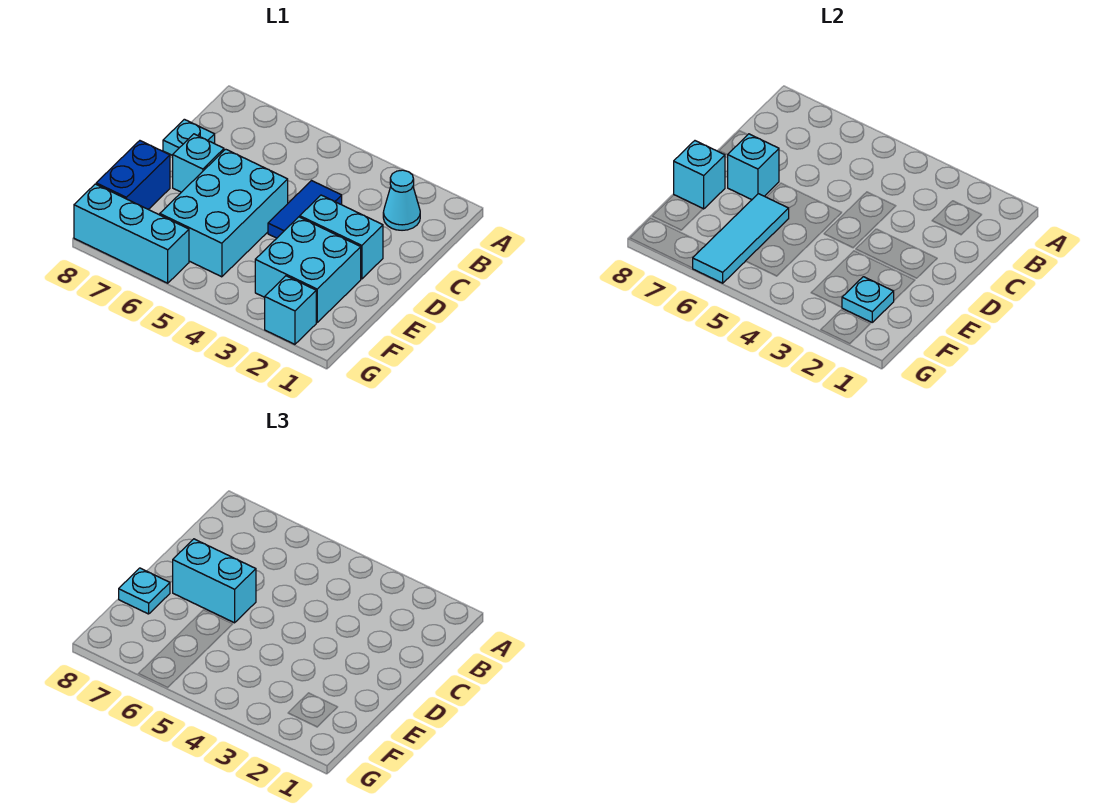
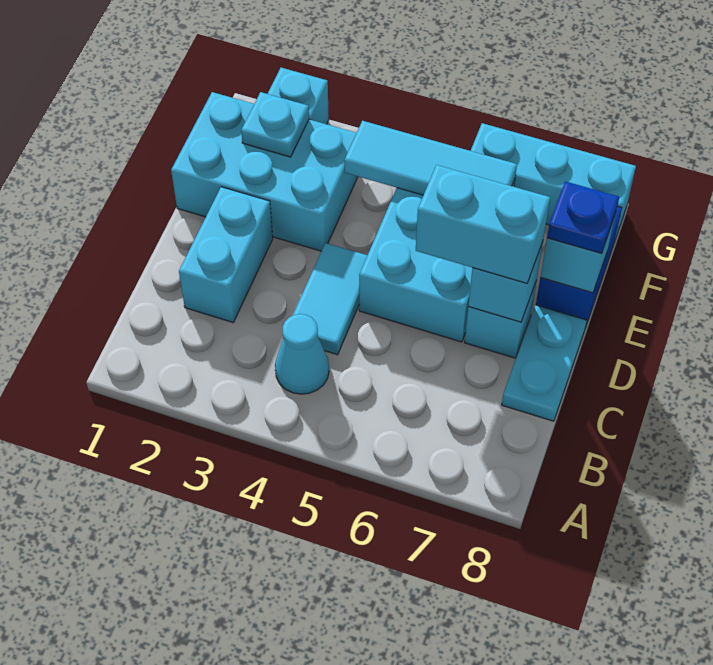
cyan 1x1 cone [383,170,420,230] -> cyan 1x1 cone moved to [275,314,329,394]
blue 1x2 tile [268,181,342,238] -> cyan 1x2 tile [293,243,367,355]
cyan 1x1 plate [163,119,215,156] -> cyan 1x2 plate [502,305,587,421]
cyan 1x2 brick [300,195,383,279] -> cyan 1x2 brick turned to [179,187,273,322]
cyan 2x2 brick [255,217,361,322] -> cyan 2x3 brick [171,92,358,251]
cyan 1x3 tile [693,194,789,283] -> cyan 1x3 tile turned to [344,121,517,195]
cyan 1x1 plate [119,568,170,614] -> blue 1x1 plate [547,181,619,253]

